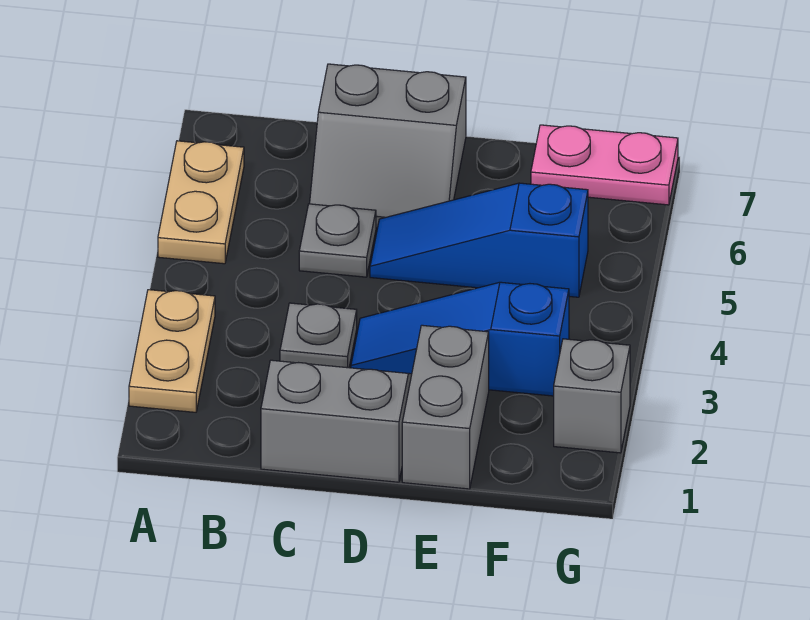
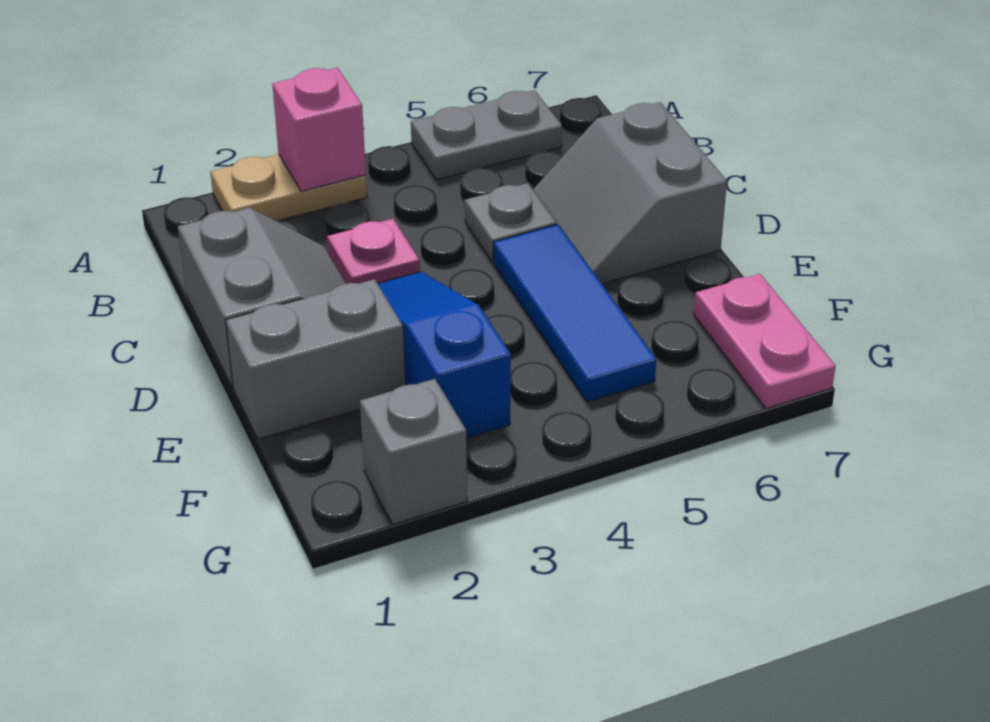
none -> pink 1x1 brick [272,68,366,191]
tan 1x2 plate [158,141,244,264] -> grey 1x2 plate [411,90,562,180]
grey 1x1 plate [280,303,357,368] -> pink 1x1 plate [327,219,420,284]
blue 1x3 slope [370,183,588,297] -> blue 1x3 tile [494,224,656,402]

